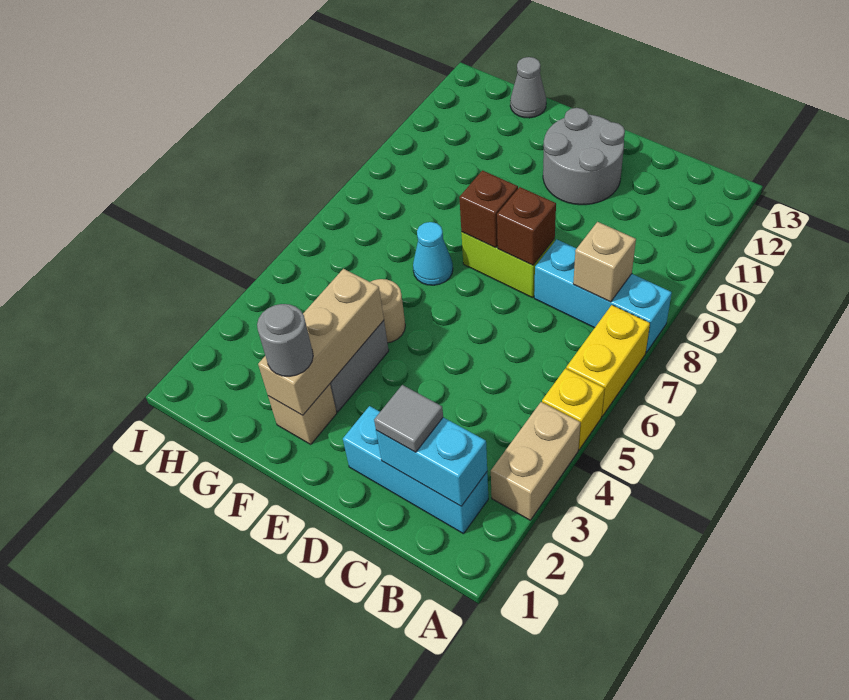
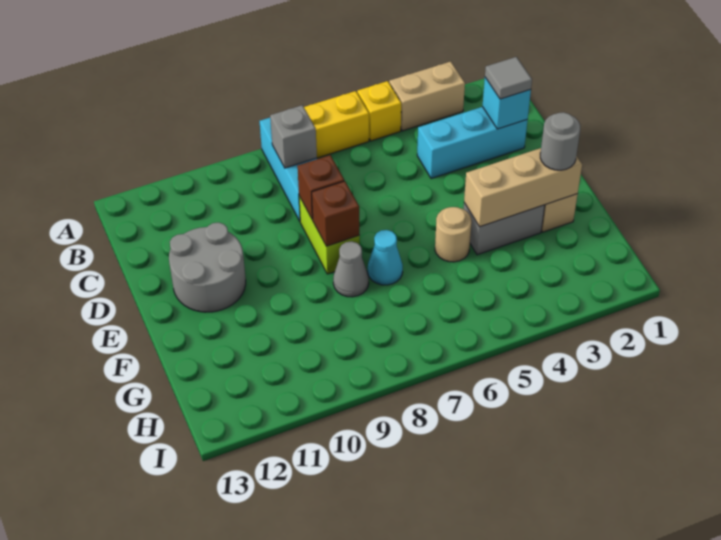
cyan 1x3 brick [343,406,488,534] -> cyan 1x3 brick turned to [417,107,528,179]
cyan 1x2 brick [376,417,487,506] -> cyan 1x1 brick [482,78,531,129]
tan 1x1 brick [573,222,636,302] -> grey 1x1 brick [270,105,317,168]
grey 1x1 cone [510,57,546,118] -> grey 1x1 cone moved to [333,241,369,297]

